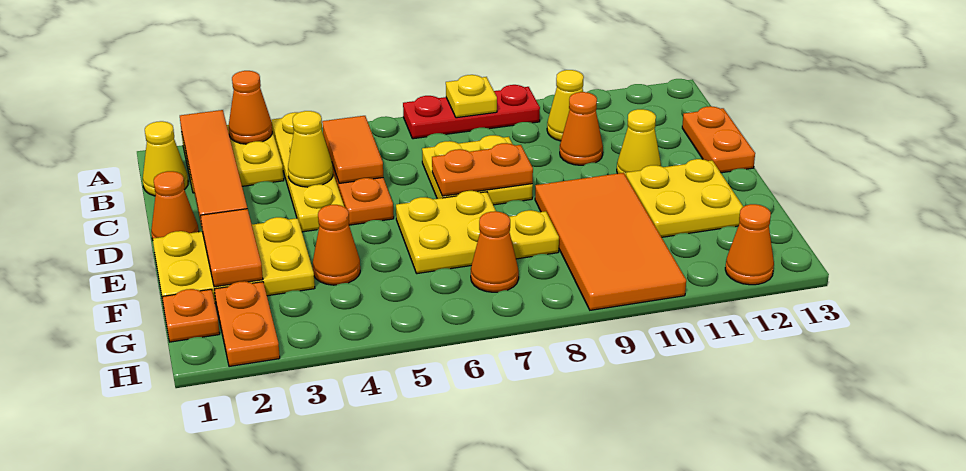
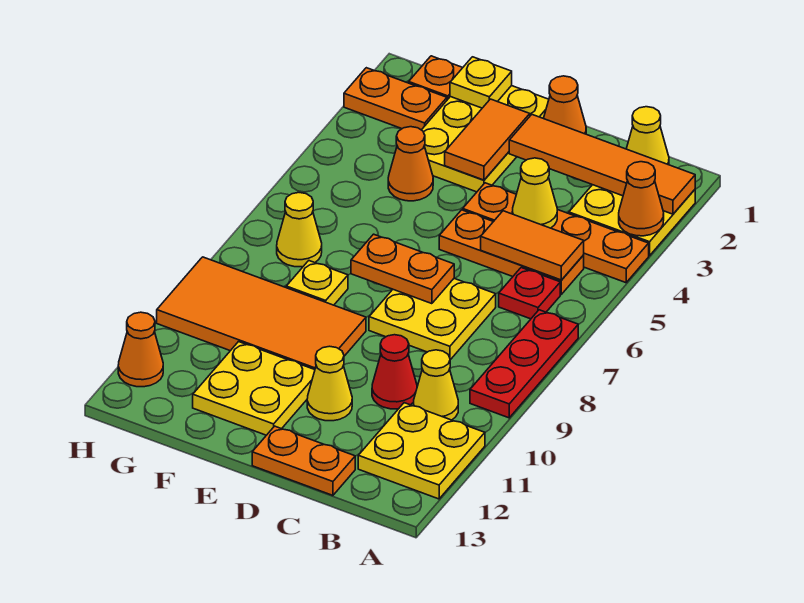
yellow 1x4 plate [271,112,344,232] -> orange 1x4 plate [463,183,649,283]
yellow 1x1 plate [446,75,497,118] -> yellow 1x1 plate moved to [450,57,512,108]
none -> red 1x1 plate [499,268,560,319]
orange 1x1 cone [560,92,603,165] -> red 1x1 cone [372,335,417,409]
orange 1x2 plate [432,143,533,196] -> orange 1x2 plate turned to [351,234,454,304]
orange 1x2 tile [201,209,263,287] -> orange 1x2 tile turned to [445,99,530,180]
yellow 2x2 plate [396,191,496,274] -> yellow 2x2 plate moved to [358,403,485,499]
orange 1x1 cone [471,211,519,292] -> yellow 1x1 cone [277,193,322,267]

